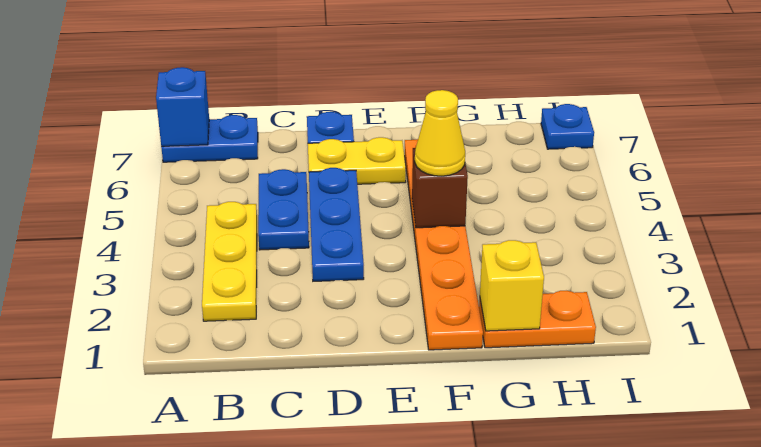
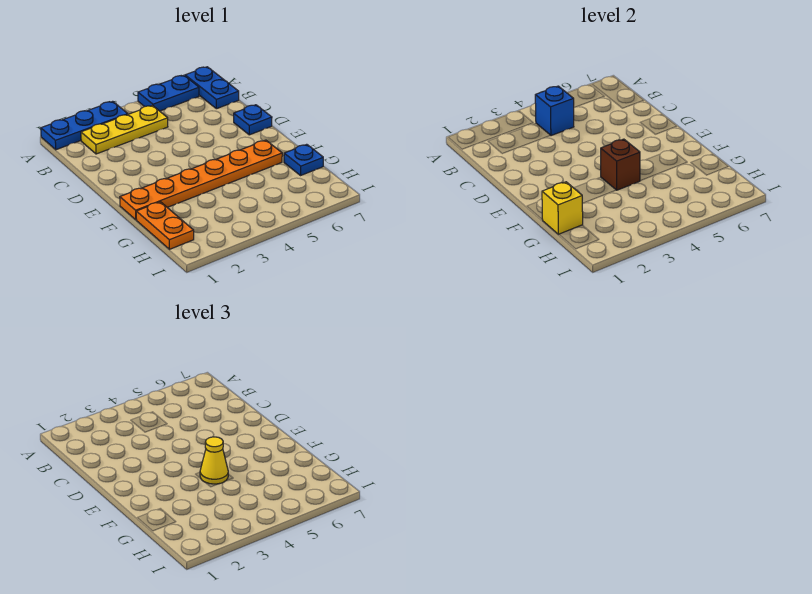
blue 1x1 brick [156,67,209,146] -> blue 1x1 brick moved to [535,86,574,136]
blue 1x2 plate [258,169,309,250] -> blue 1x2 plate moved to [138,75,199,111]
blue 1x3 plate [309,168,364,281] -> blue 1x3 plate moved to [41,101,128,150]
yellow 1x2 plate [308,137,406,184] -> none
blue 1x1 plate [541,104,594,149] -> blue 1x1 plate moved to [284,144,323,175]

